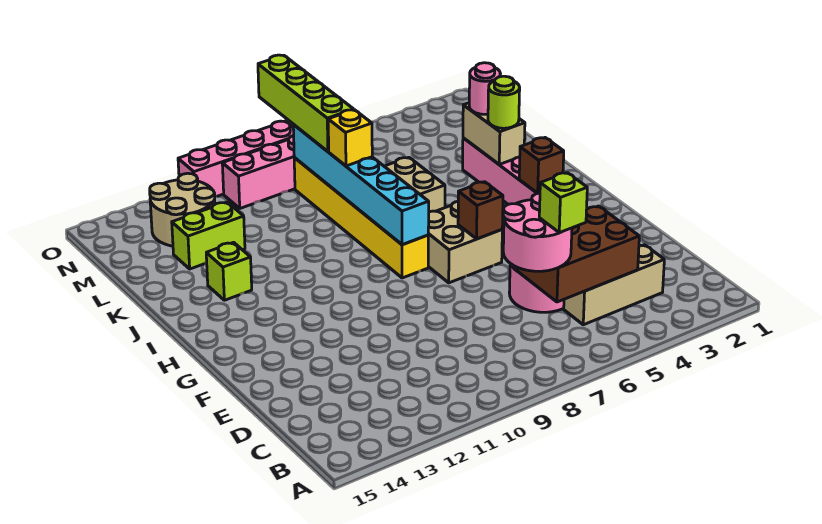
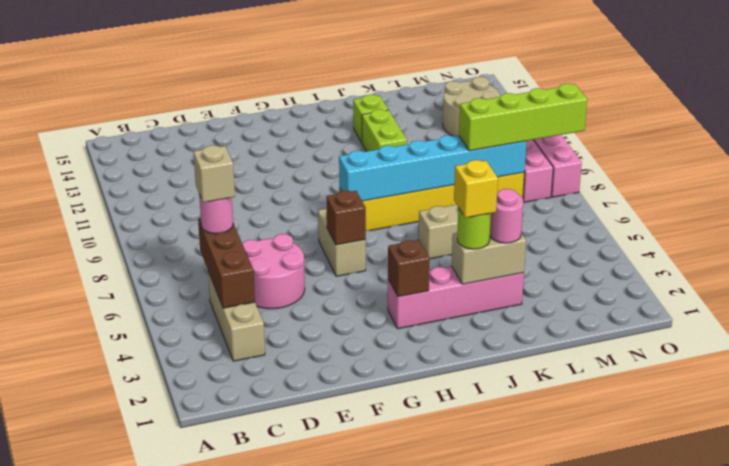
brown 2x3 brick [517,206,639,302] -> brown 1x3 brick [198,218,255,308]
pink 2x2 round brick [503,193,572,271] -> pink 1x1 round brick [199,195,233,234]
lime 1x1 brick [539,173,587,233] -> tan 1x1 brick [193,145,235,202]
tan 2x2 brick [428,201,502,283] -> tan 1x2 brick [318,209,366,276]
yellow 1x1 brick [328,110,372,166] -> yellow 1x1 brick moved to [454,160,498,218]
lime 1x2 brick [172,202,245,269] -> lime 1x2 brick moved to [362,109,407,151]

